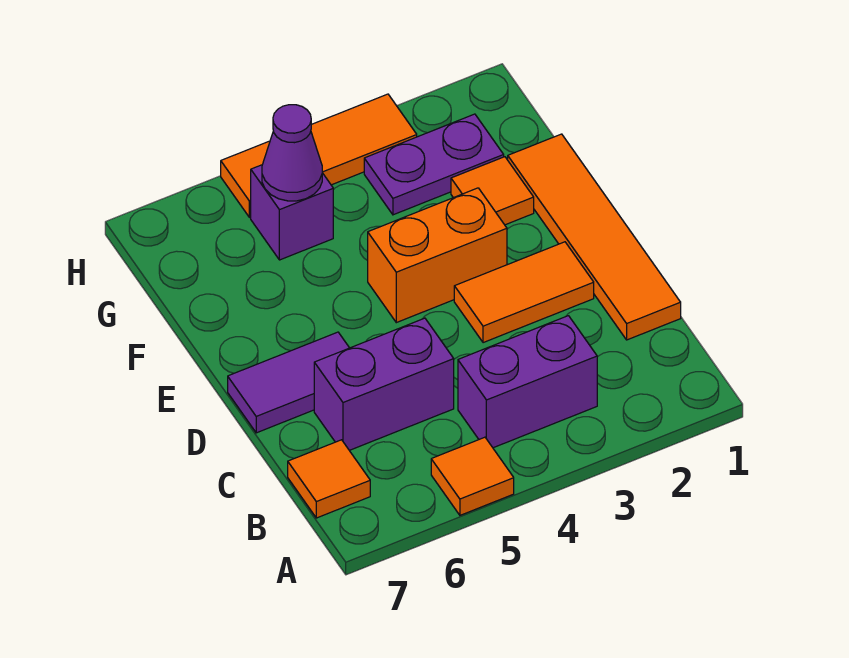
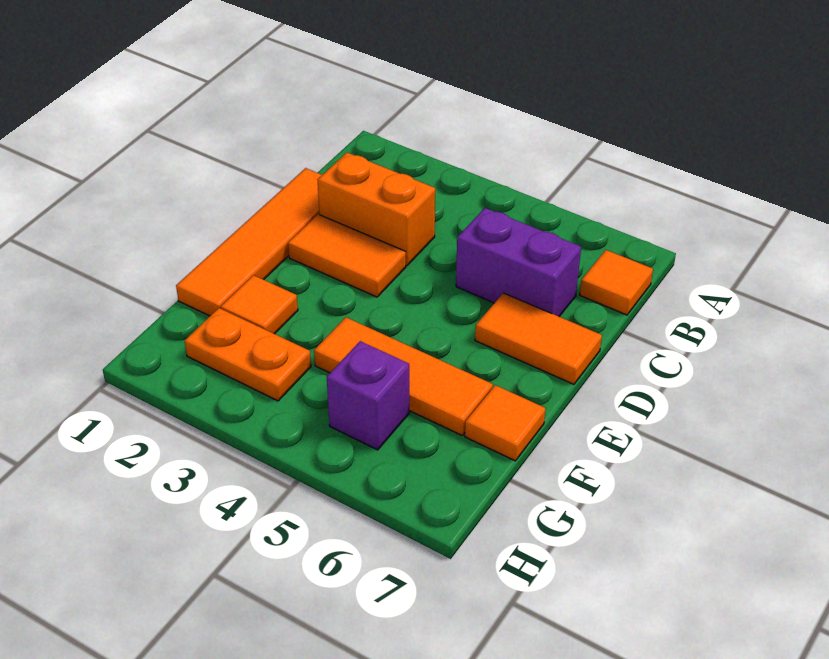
orange 1x1 tile [431,437,514,515] -> orange 1x1 tile moved to [465,385,545,461]
purple 1x2 brick [458,316,597,448] -> none
purple 1x2 tile [228,332,349,433] -> orange 1x2 tile [475,293,602,384]
orange 1x2 brick [368,188,507,323] -> orange 1x2 brick moved to [318,153,435,265]
purple 1x2 plate [364,114,504,215] -> orange 1x2 plate [185,308,311,401]
purple 1x1 cone [262,105,322,201] -> none
orange 1x3 tile [221,94,417,217] -> orange 1x3 tile moved to [314,317,493,435]

